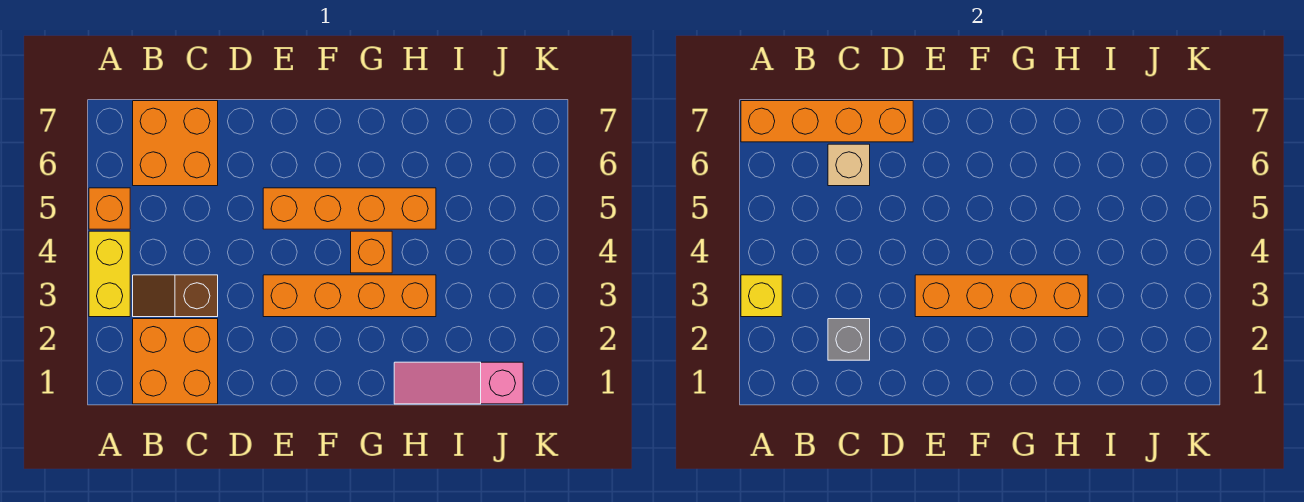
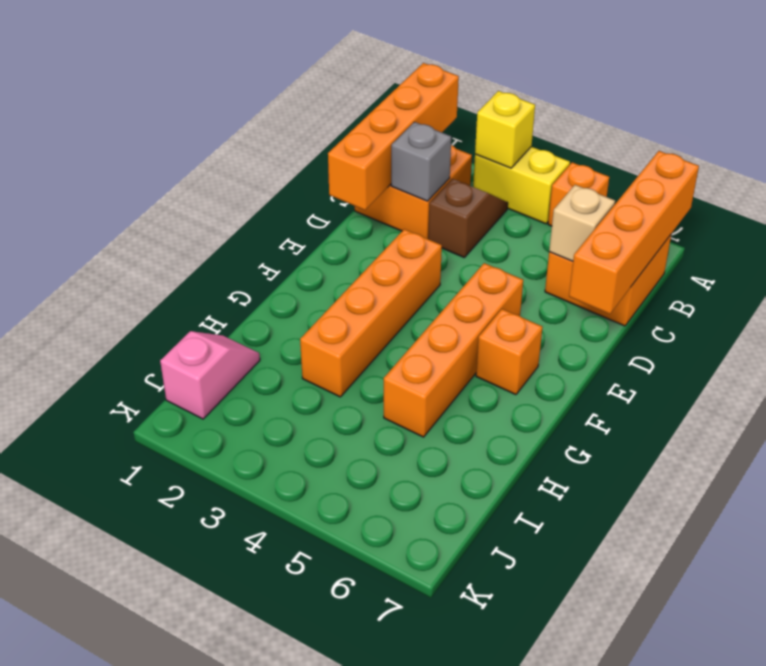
orange 1x4 brick [915,275,1088,317] -> orange 1x4 brick moved to [328,63,459,210]
orange 1x1 brick [351,231,392,273] -> orange 1x1 brick moved to [476,309,542,395]
pink 1x3 slope [394,362,523,404] -> pink 1x2 slope [160,331,260,419]

